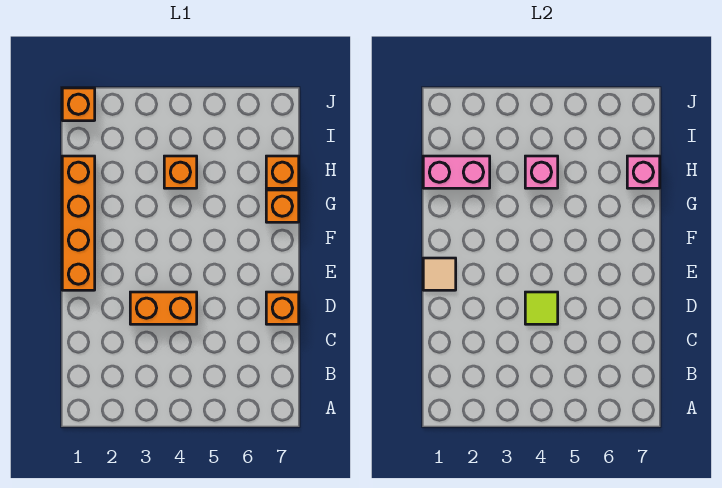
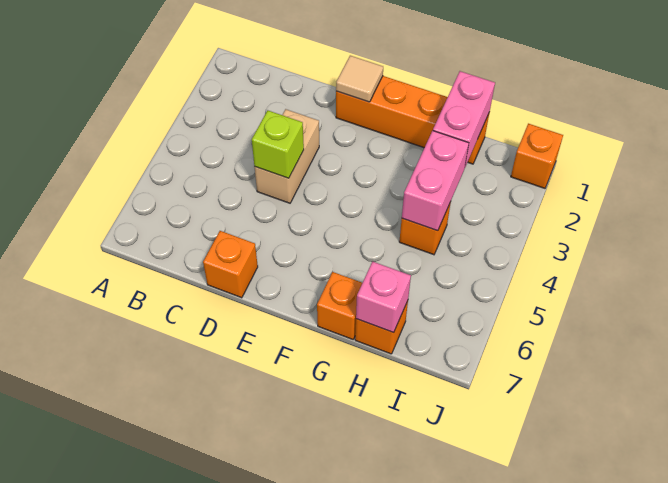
orange 1x2 brick [130,292,197,324] -> tan 1x2 brick [255,109,319,203]
lime 1x1 tile [525,292,558,324] -> lime 1x1 brick [252,111,304,178]
pink 1x1 brick [525,156,558,188] -> pink 1x2 brick [402,131,469,231]

